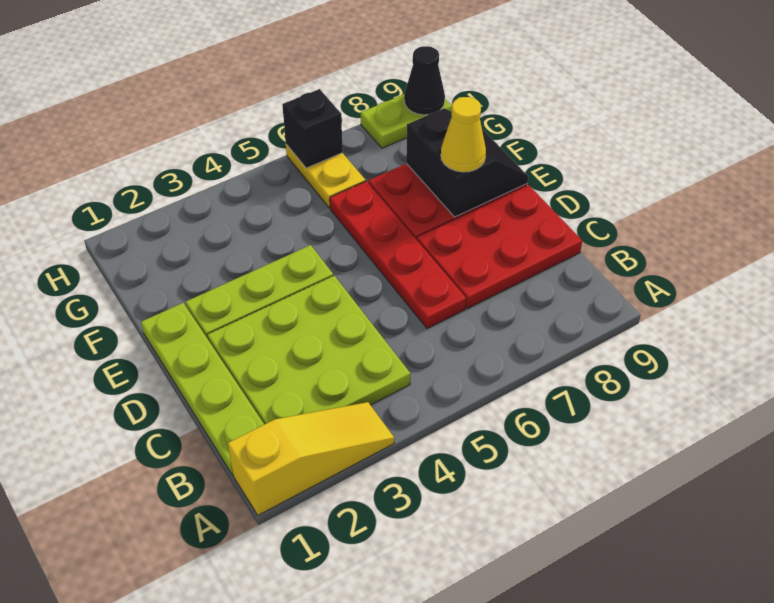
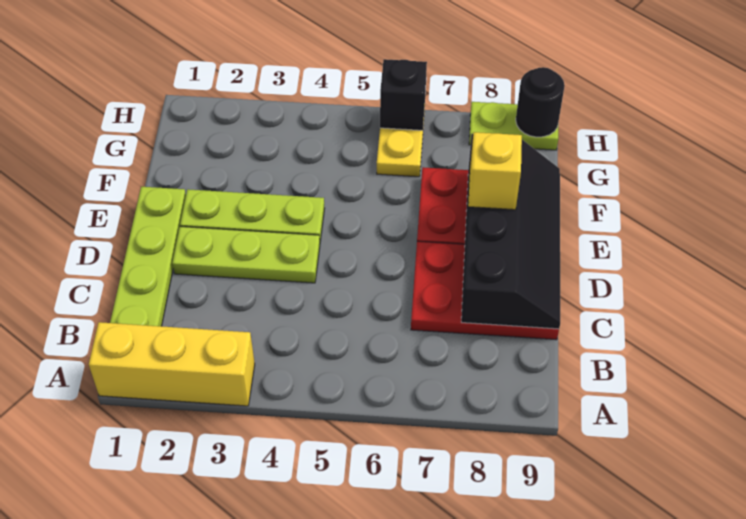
yellow 1x3 slope [228,402,394,515] -> yellow 1x3 brick [89,322,255,406]
lime 3x3 plate [208,276,410,424] -> lime 1x3 plate [172,227,320,283]
red 1x4 plate [330,181,466,329] -> none
black 2x2 slope [406,108,528,217] -> black 2x4 slope [461,134,560,329]
yellow 1x1 cone [441,97,486,172] -> yellow 1x1 brick [468,132,522,210]
black 1x1 cone [404,46,445,115] -> black 1x1 round brick [516,67,565,137]

